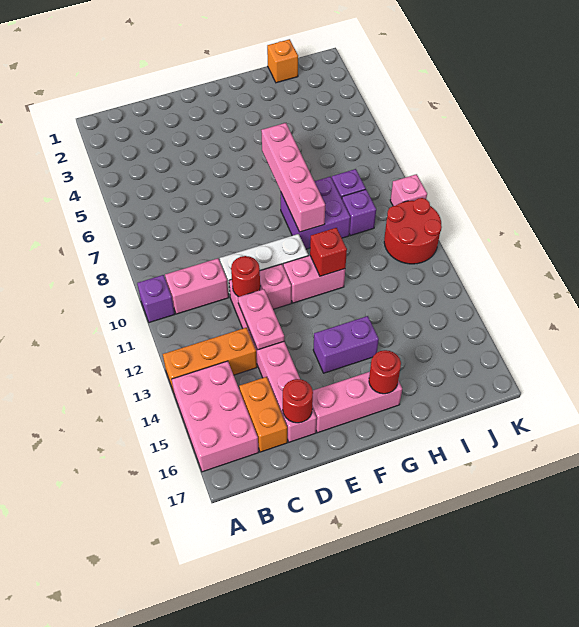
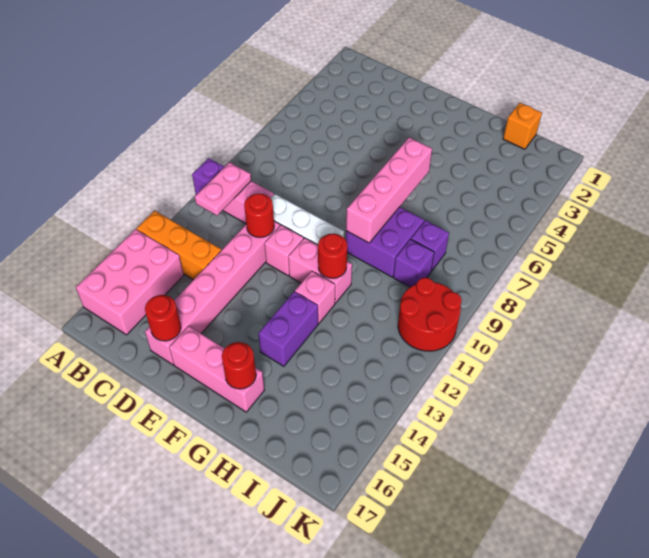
orange 1x2 brick [239,377,287,452] -> none
pink 1x2 plate [238,289,284,350] -> pink 1x2 plate moved to [195,162,251,216]
purple 1x2 brick [313,316,379,373] -> purple 1x2 brick turned to [258,291,318,366]
red 1x1 brick [310,228,347,276] -> red 1x1 round brick [318,234,347,278]
pink 1x1 brick [390,174,427,206] -> pink 1x1 brick moved to [295,271,335,323]

